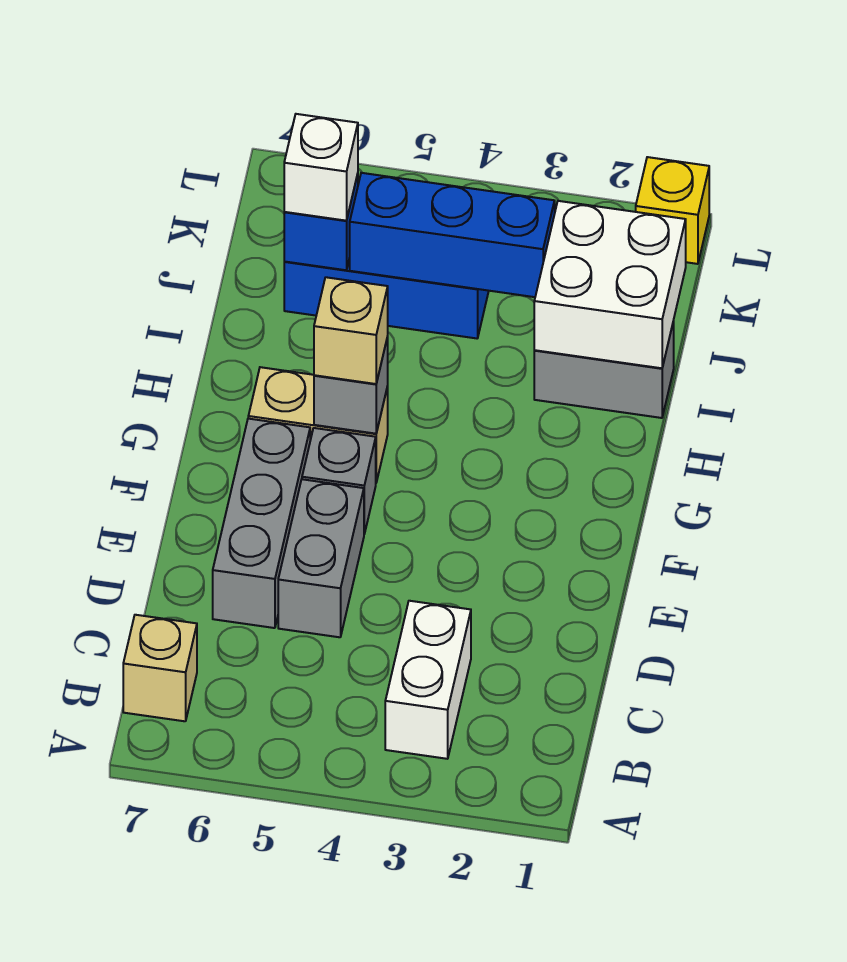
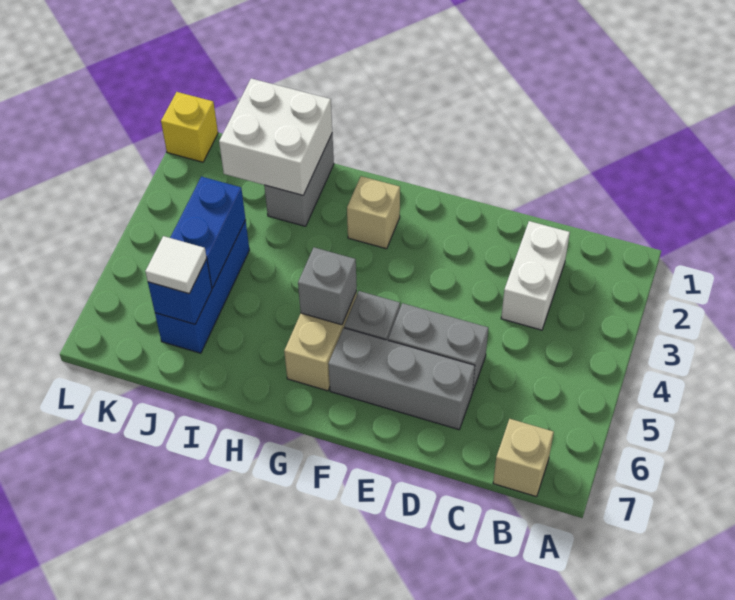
white 1x2 brick [385,601,471,759] -> white 1x2 brick turned to [501,221,570,330]
tan 1x1 brick [314,277,388,384] -> tan 1x1 brick moved to [347,176,400,249]
blue 1x3 brick [350,173,555,297] -> blue 1x2 brick [170,177,246,288]
white 1x1 brick [284,114,358,221] -> white 1x1 tile [145,236,207,294]

